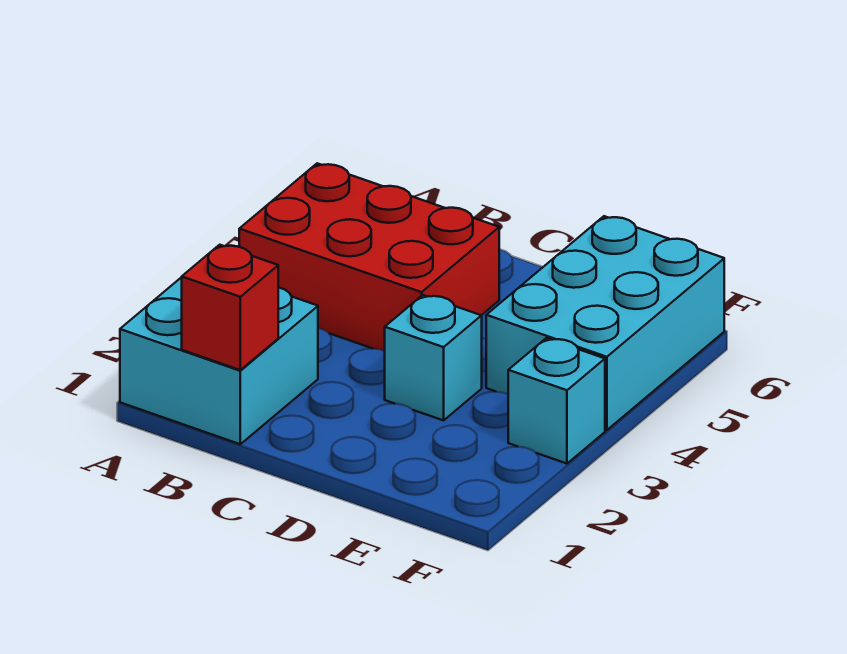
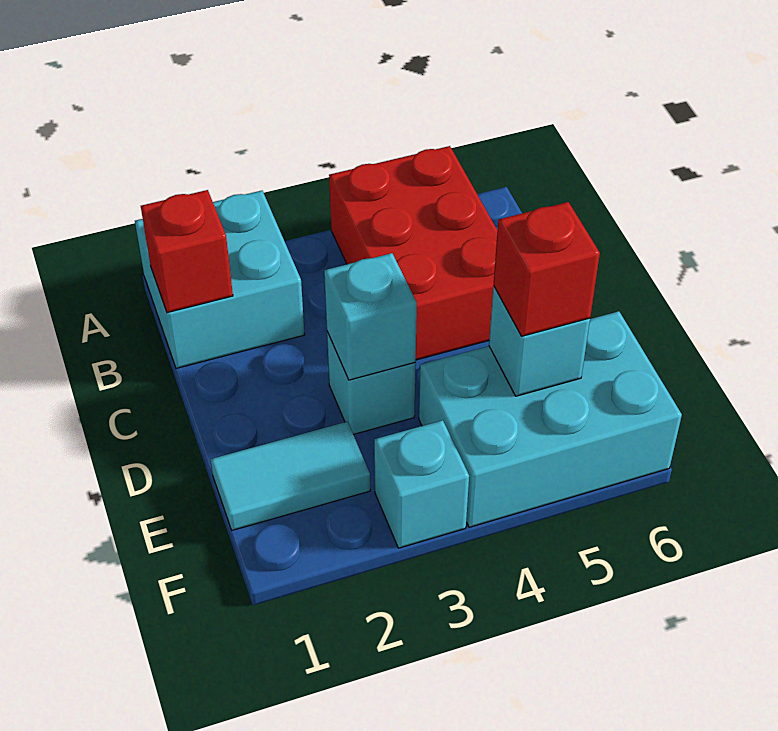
none -> cyan 1x1 brick [324,253,417,380]
none -> cyan 1x2 tile [210,422,370,530]
none -> cyan 1x1 brick [489,286,590,396]
none -> red 1x1 brick [494,202,600,336]

